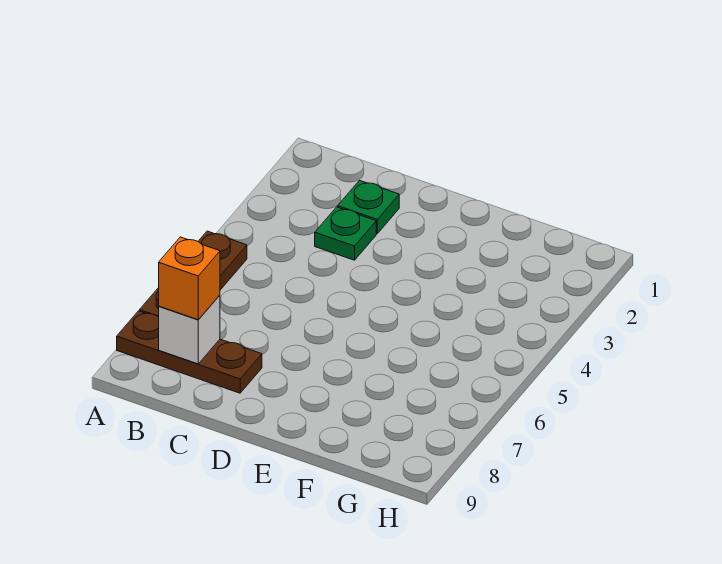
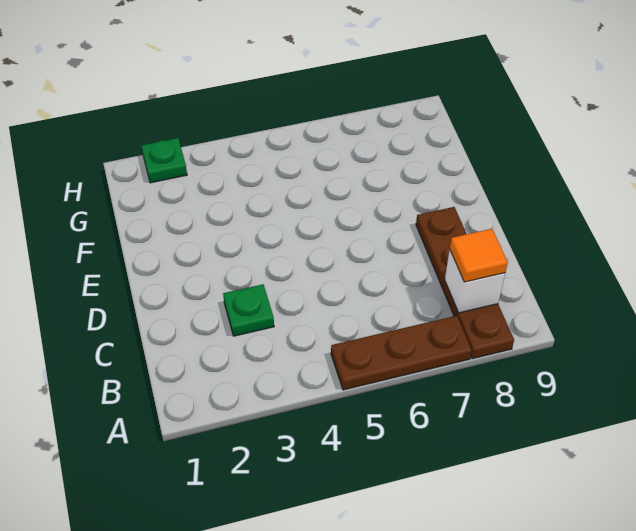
brown 1x3 plate [117,311,262,393] -> brown 1x4 plate [416,207,514,359]
orange 1x1 brick [159,237,220,320] -> orange 1x1 tile [450,229,508,282]
green 1x1 plate [338,181,399,233] -> green 1x1 plate moved to [141,138,187,183]

